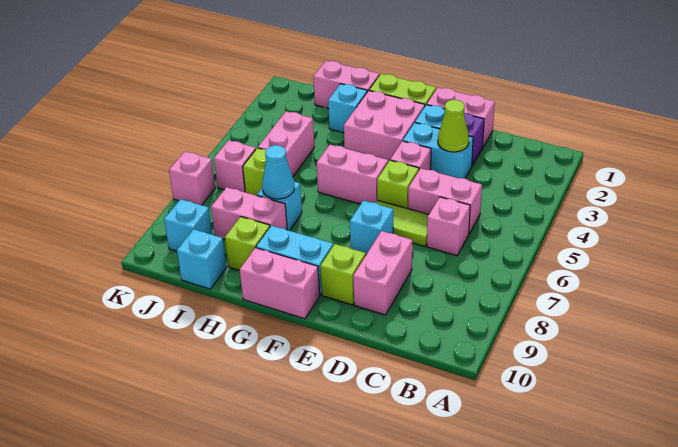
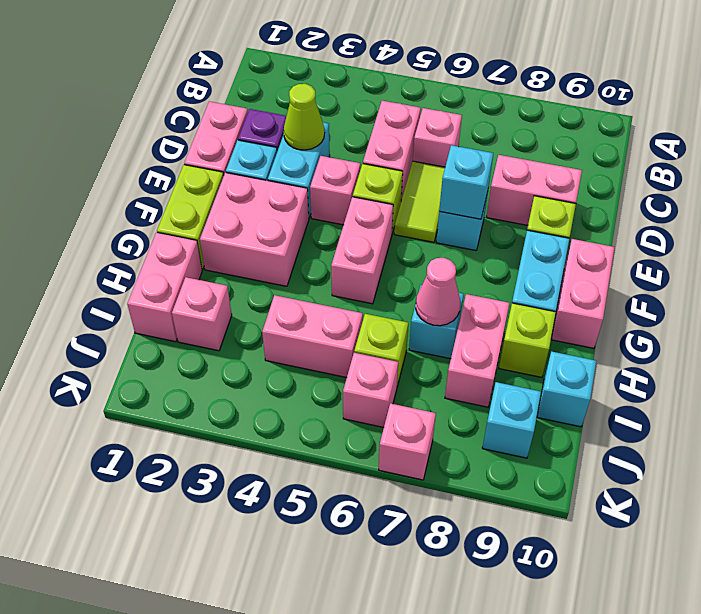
cyan 1x1 brick [328,84,367,133] -> cyan 1x1 brick moved to [439,145,493,219]
cyan 1x1 cone [262,145,294,199] -> pink 1x1 cone [416,258,460,326]
none -> pink 1x1 brick [172,277,232,351]

